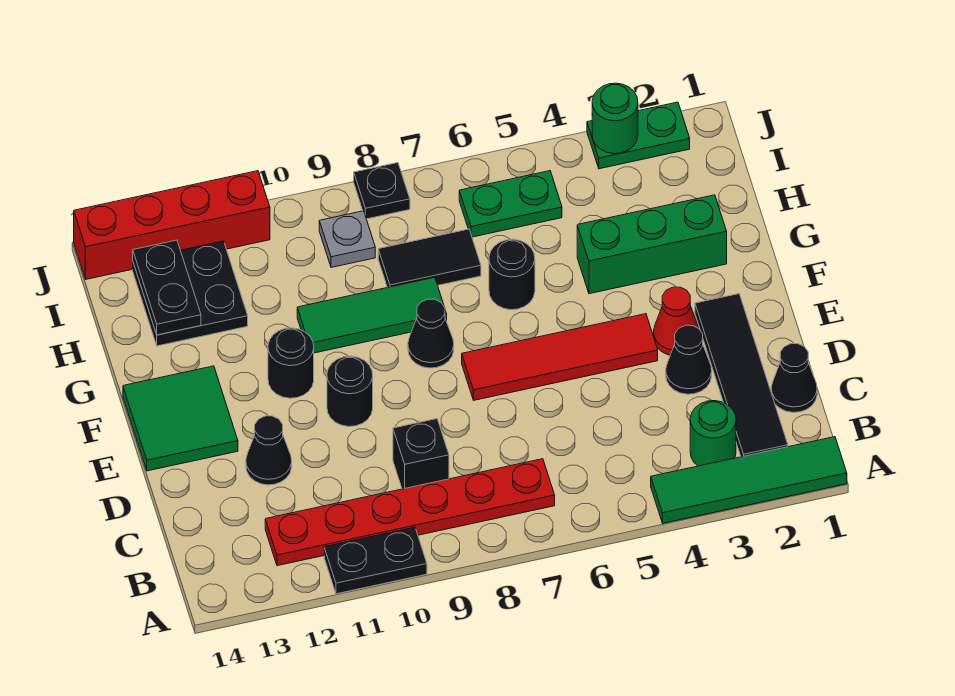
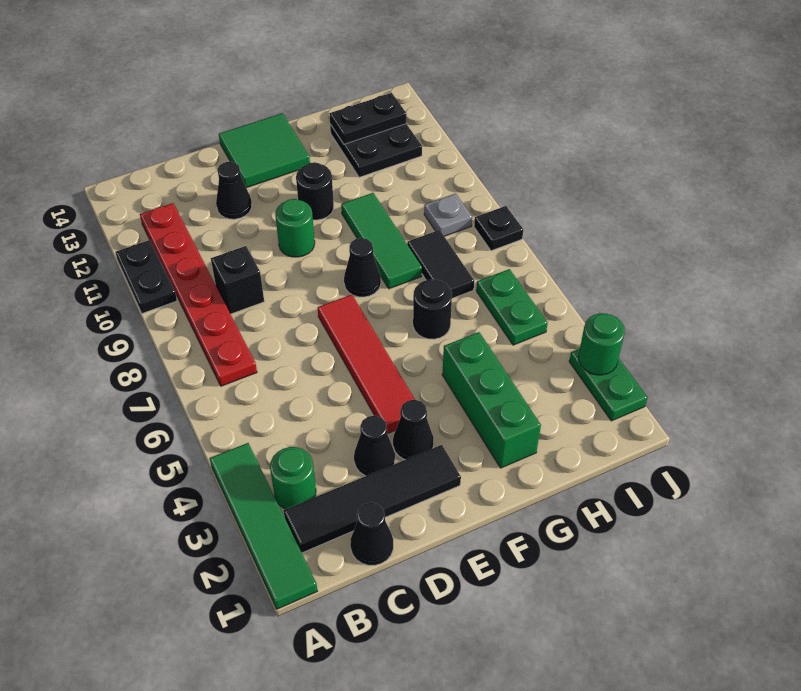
red 1x1 cone [654,287,699,355] -> black 1x1 cone [393,400,433,460]
black 1x1 round brick [327,356,373,427] -> green 1x1 round brick [275,199,315,257]
red 1x4 brick [74,171,270,279] -> none

